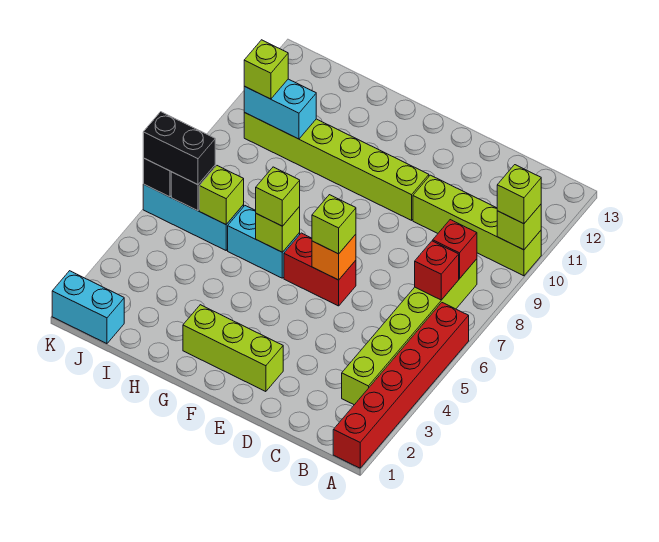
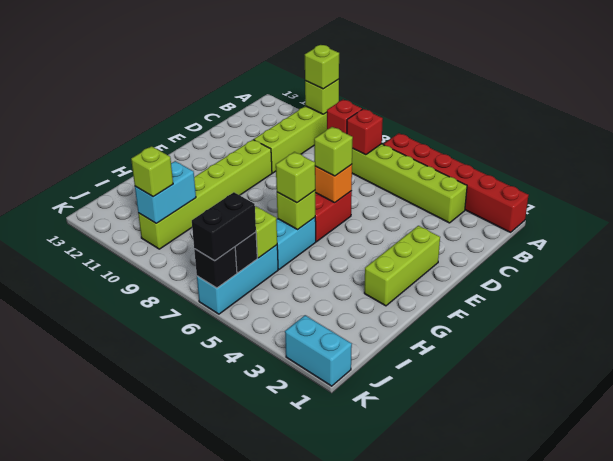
cyan 1x2 brick [52,271,124,344] -> cyan 1x2 brick turned to [285,315,352,386]

